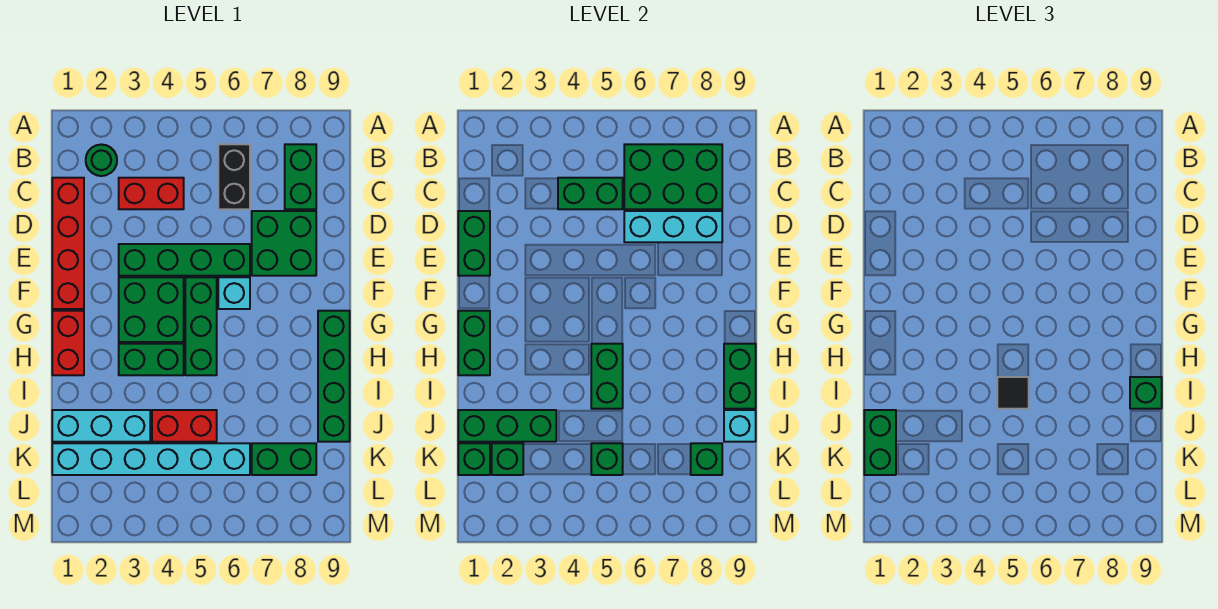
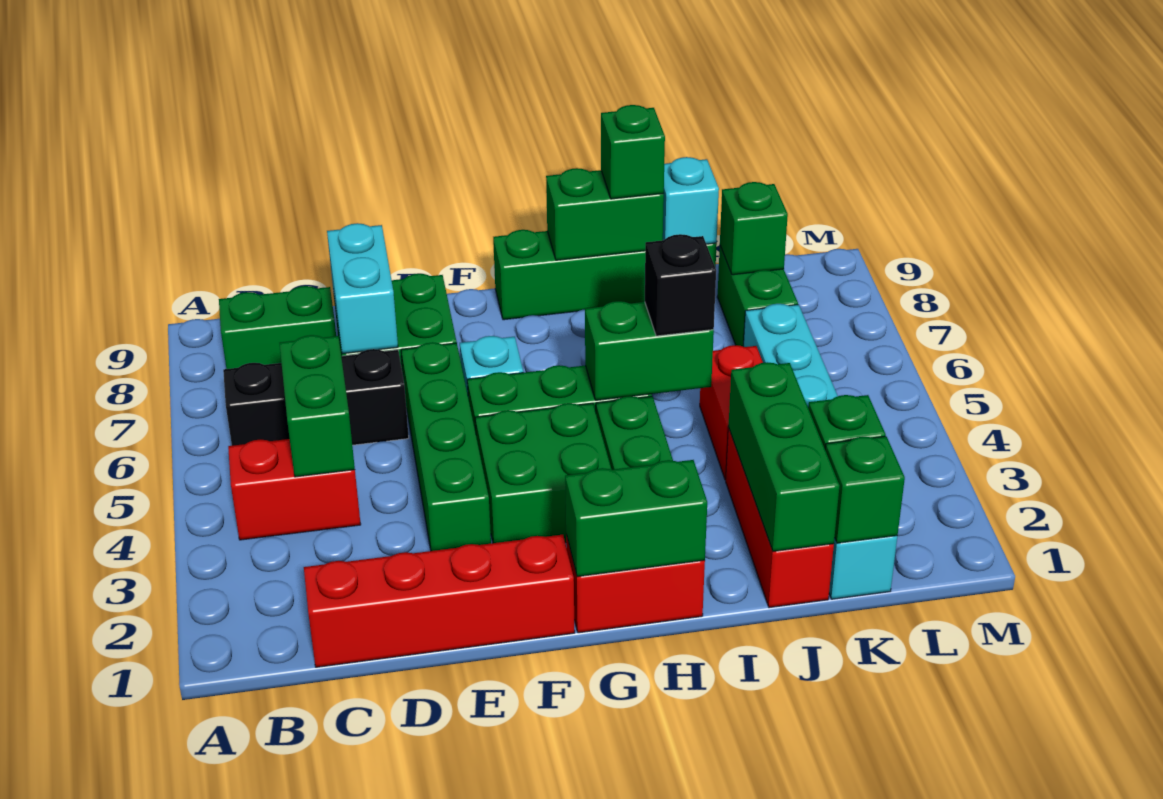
green 1x1 round brick [86,144,117,176] -> none
black 1x2 brick [218,144,250,209] -> black 1x3 brick [223,349,409,446]
green 2x3 brick [624,144,722,209] -> none
red 1x2 brick [119,178,184,209] -> red 1x2 brick turned to [228,439,361,540]
green 1x2 brick [458,211,490,276] -> none
cyan 1x3 brick [624,211,722,242] -> cyan 1x2 brick [327,223,398,354]
black 1x1 tile [997,377,1029,409] -> black 1x1 brick [645,234,716,336]
cyan 1x3 brick [52,410,150,442] -> red 1x3 brick [726,428,834,608]
green 1x2 brick [864,410,896,475] -> none
green 1x1 brick [591,443,623,475] -> none

